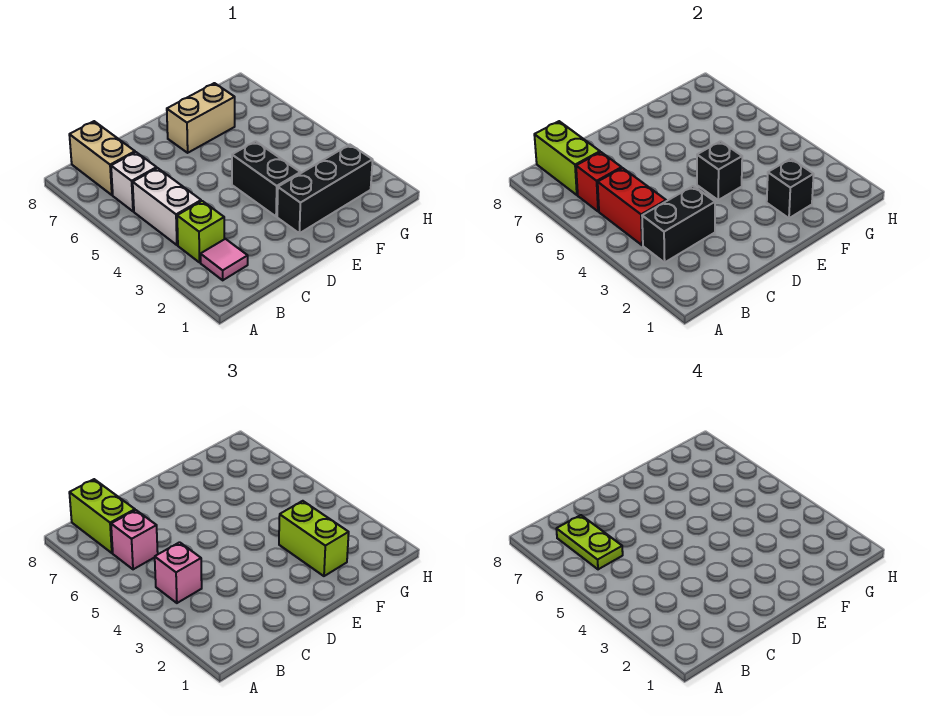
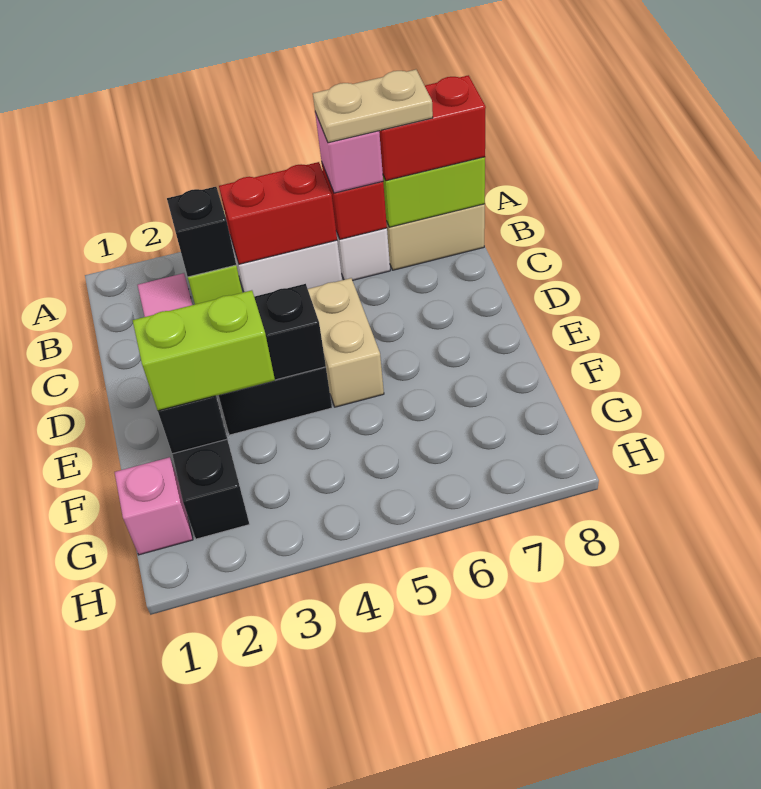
black 1x2 brick [642,186,715,262] -> black 1x1 brick [167,187,236,277]
pink 1x1 brick [155,542,202,603] -> pink 1x1 brick moved to [115,457,193,555]
lime 1x2 plate [556,515,623,569] -> tan 1x2 plate [313,70,433,143]
lime 1x2 brick [69,479,135,553] -> red 1x2 brick [379,75,486,181]
tan 1x2 brick [167,83,235,153] -> tan 1x2 brick moved to [308,278,384,407]

